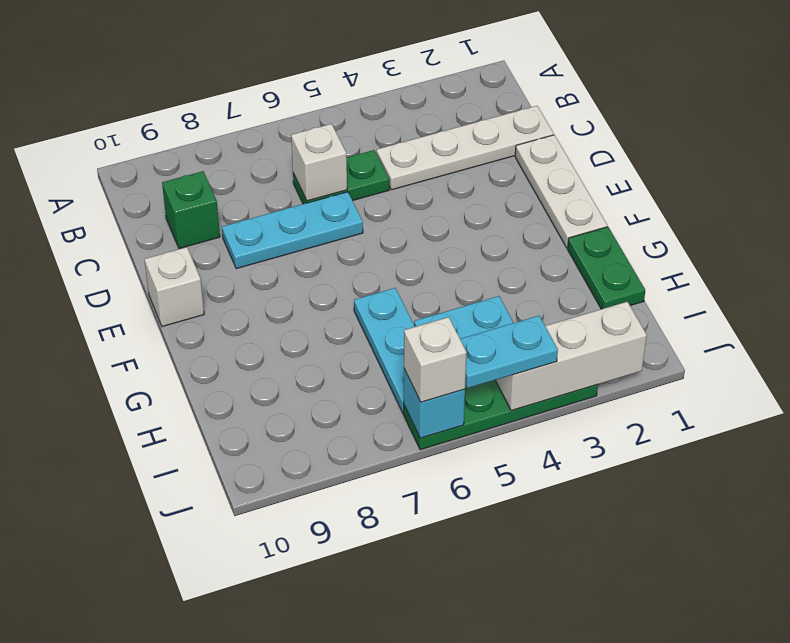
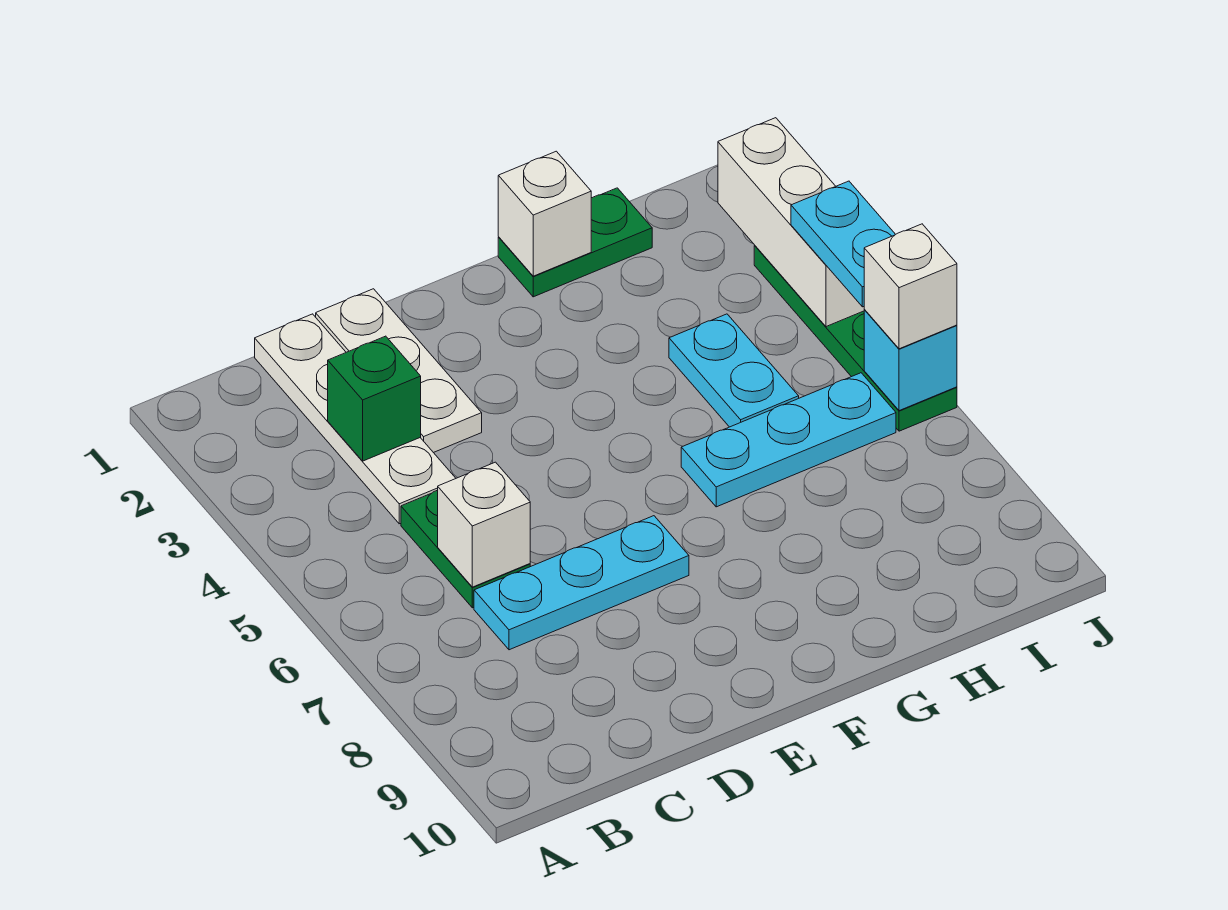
green 1x1 brick [162,171,220,249] -> green 1x1 brick moved to [328,336,421,461]
white 1x3 plate [515,135,607,248] -> white 1x3 plate turned to [316,289,482,453]
cyan 1x3 plate [222,192,363,269] -> cyan 1x3 plate turned to [474,516,689,650]
white 1x1 brick [144,247,204,327] -> white 1x1 brick moved to [498,151,591,276]

